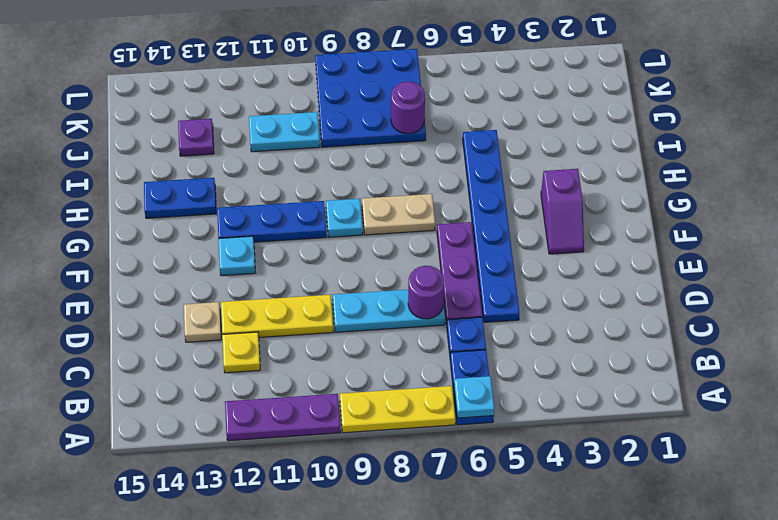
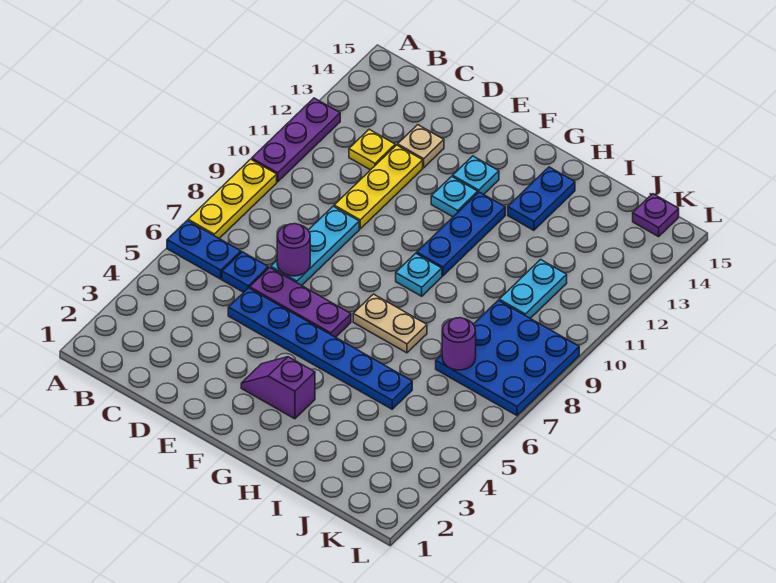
cyan 1x1 plate [454,376,494,418] -> cyan 1x1 plate moved to [453,156,499,194]
tan 1x2 plate [362,194,435,235] -> tan 1x2 plate turned to [353,294,427,353]
purple 1x1 plate [178,119,214,156] -> purple 1x1 plate moved to [633,194,679,237]

